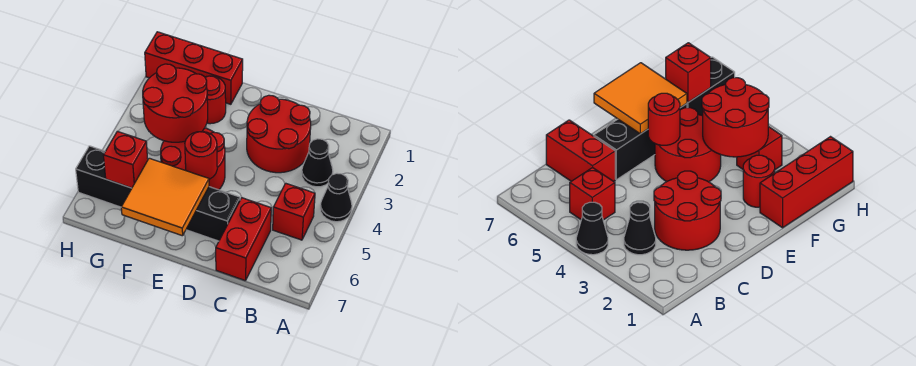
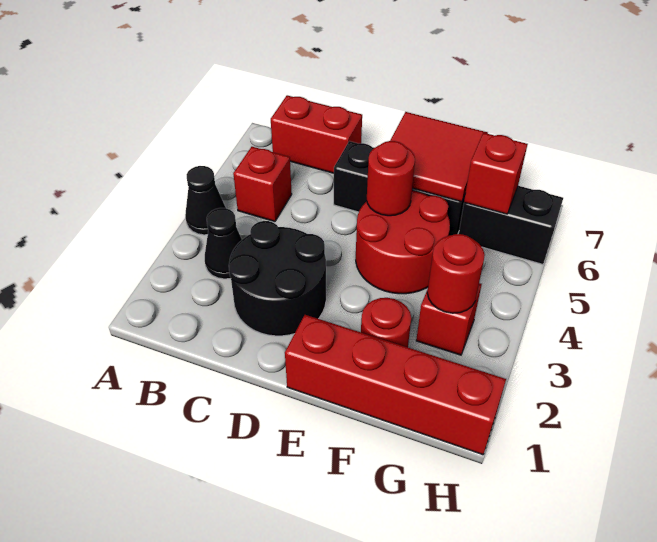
red 2x2 round brick [247,95,311,173] -> black 2x2 round brick [229,221,326,336]
red 1x2 brick [216,198,271,281] -> red 1x2 brick turned to [271,95,362,173]
orange 2x2 tile [121,158,209,236] -> red 2x2 tile [390,112,488,202]
red 1x3 brick [145,32,243,104] -> red 1x4 brick [285,315,506,455]
red 2x2 round brick [143,64,208,142] -> red 1x1 round brick [427,234,485,313]

